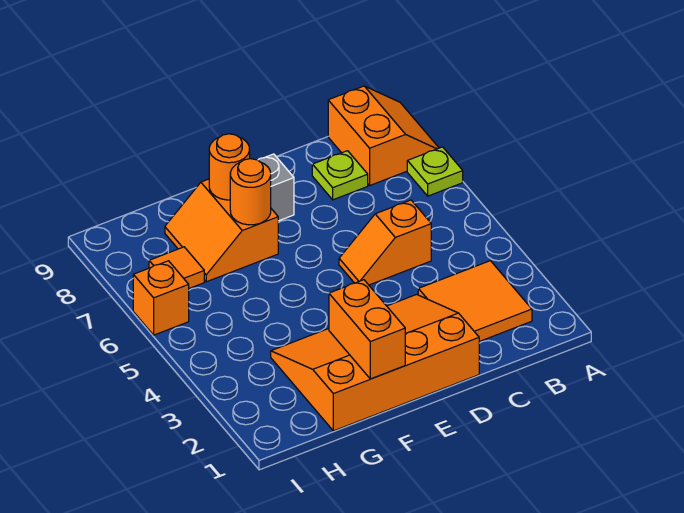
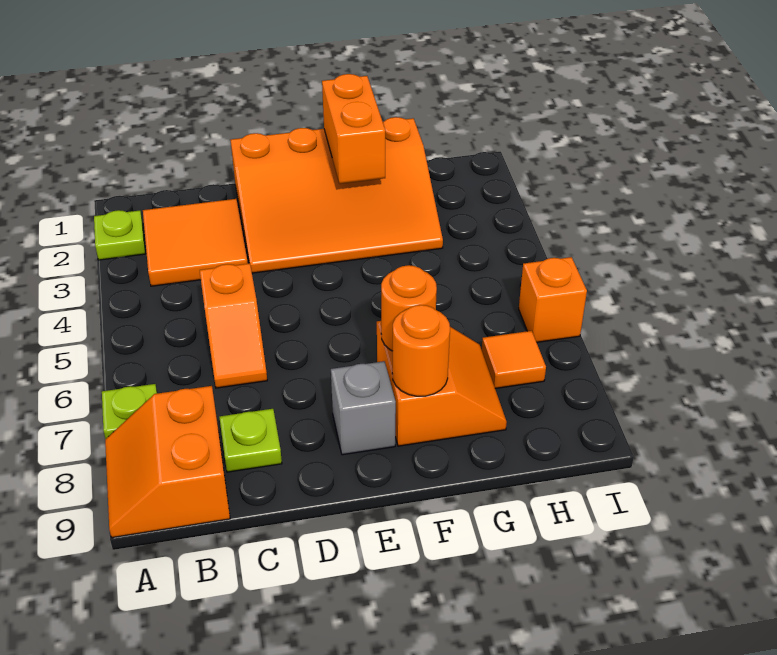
none -> lime 1x1 plate [94,210,145,260]
orange 1x2 slope [339,200,431,285] -> orange 1x2 slope turned to [200,263,267,388]

